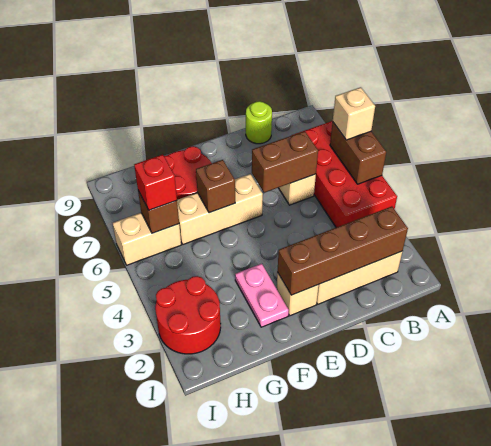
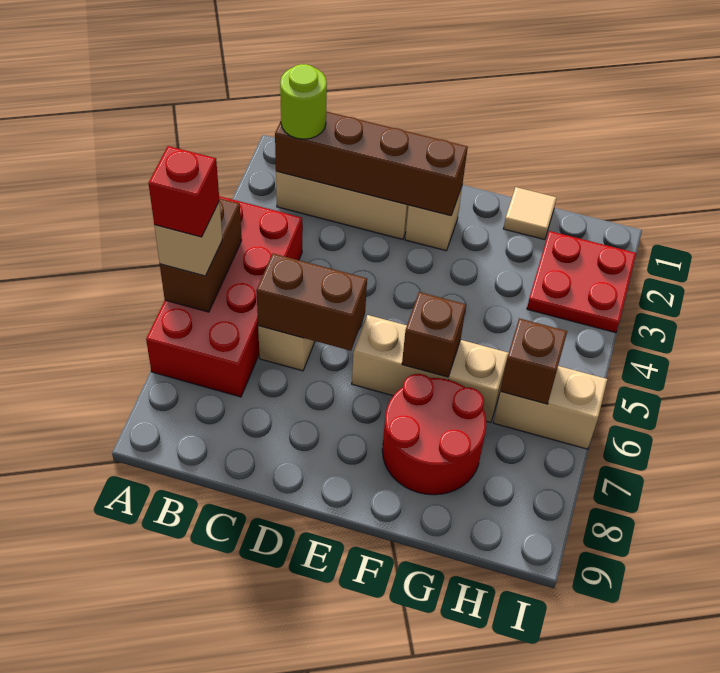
lime 1x1 round brick [246,101,272,144] -> lime 1x1 round brick moved to [280,64,327,139]
pink 1x2 plate [235,264,289,327] -> none
none -> tan 1x1 tile [504,187,556,240]
red 2x2 round brick [155,276,221,354] -> red 2x2 plate [527,231,636,333]
red 1x1 brick [134,155,177,210] -> red 1x1 brick moved to [149,146,219,237]

